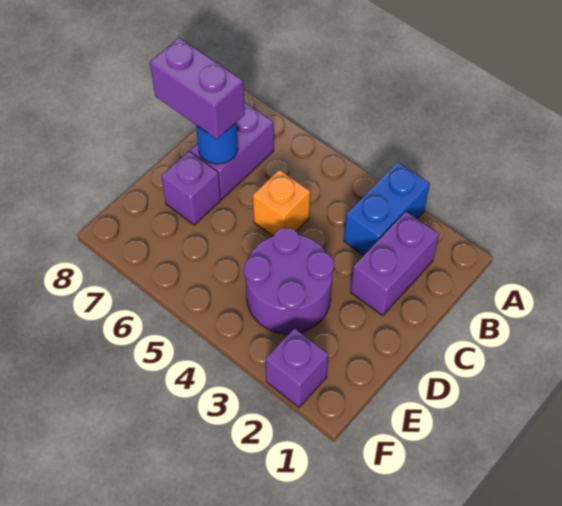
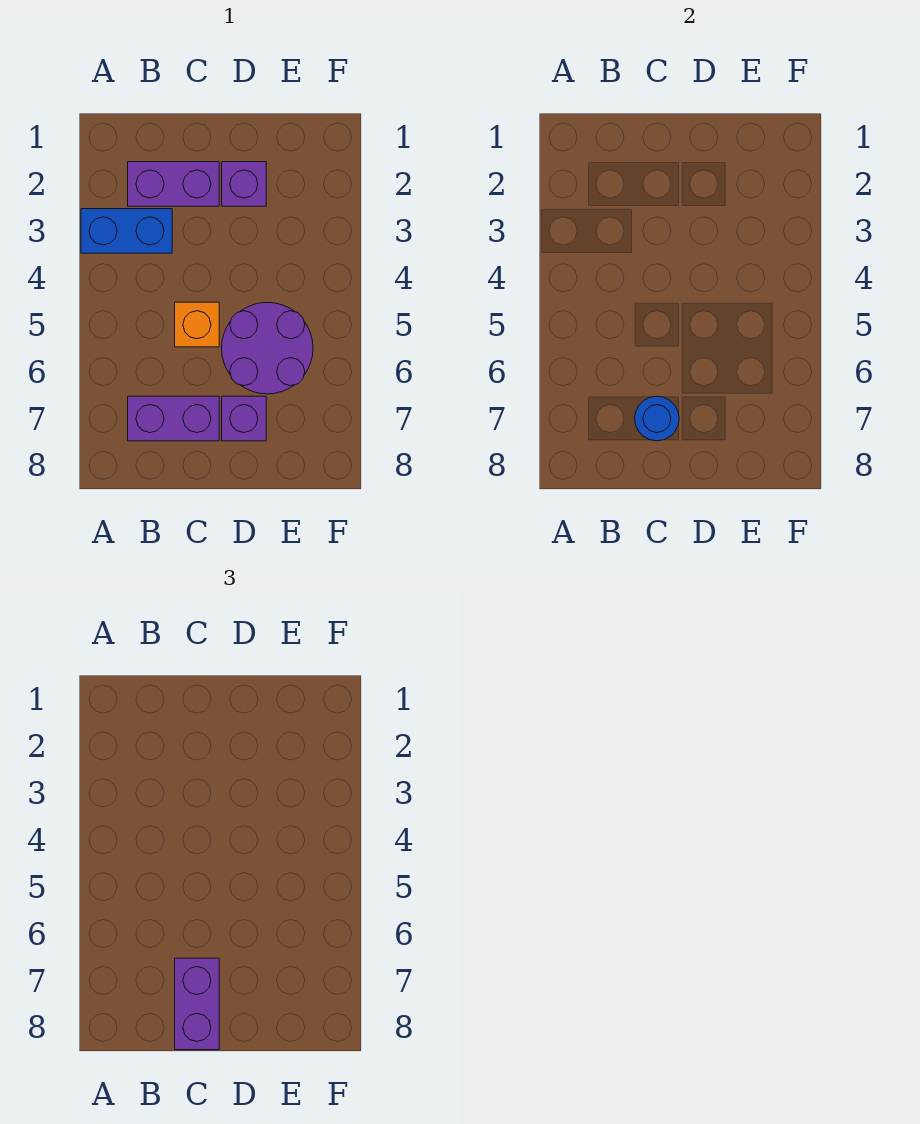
purple 2x2 round brick [244,228,334,334] -> purple 2x2 round brick moved to [222,302,313,394]
purple 1x1 brick [266,328,328,407] -> purple 1x1 brick moved to [222,162,266,206]

